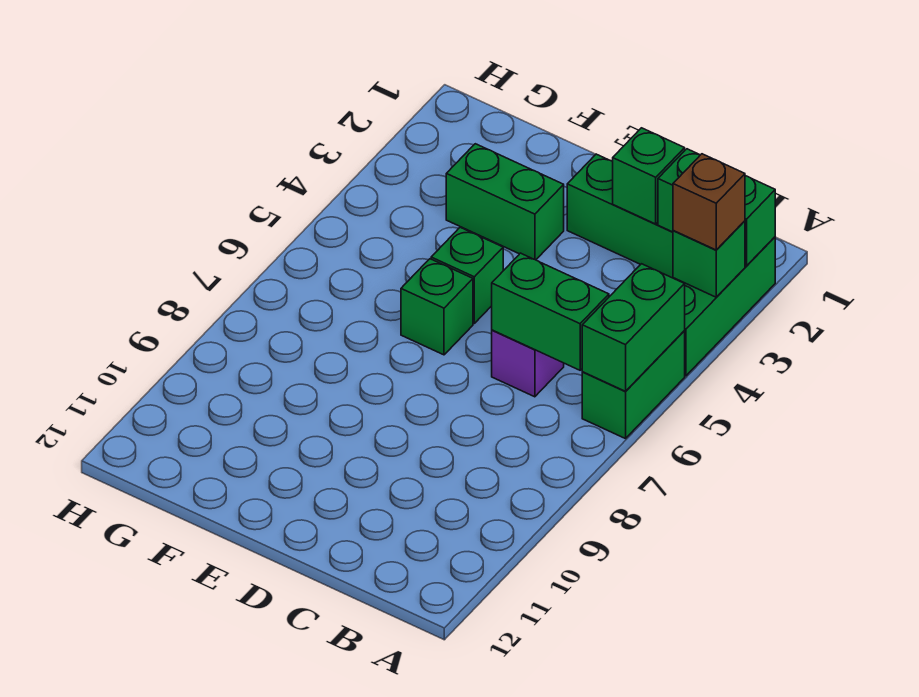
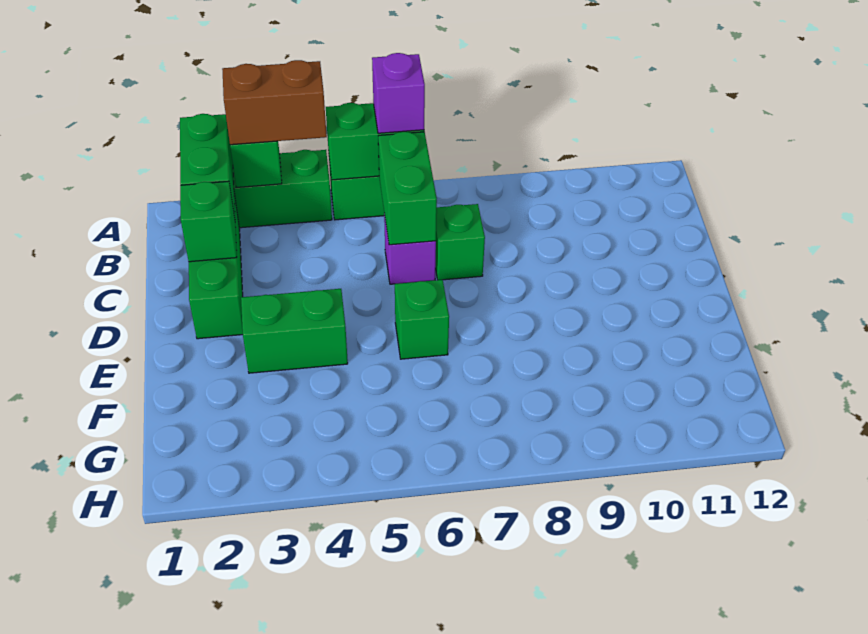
brown 1x1 brick [673,154,745,250] -> brown 1x2 brick [222,60,327,145]
none -> purple 1x1 brick [372,53,425,133]
green 1x2 brick [446,144,564,260] -> green 1x2 brick turned to [241,289,348,373]
green 1x1 brick [431,227,503,323] -> green 1x1 brick moved to [435,204,485,280]

